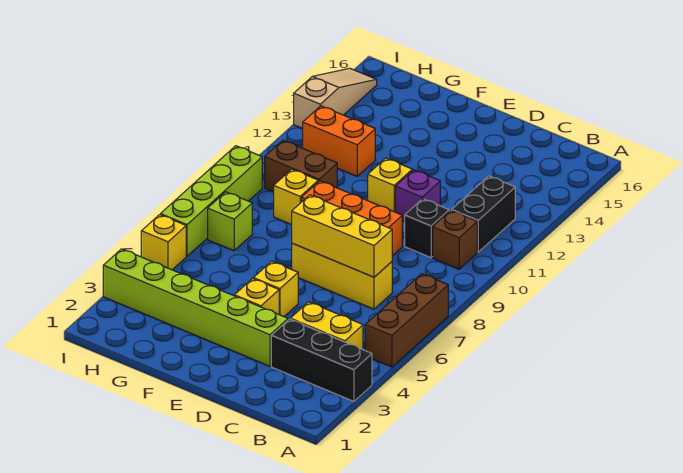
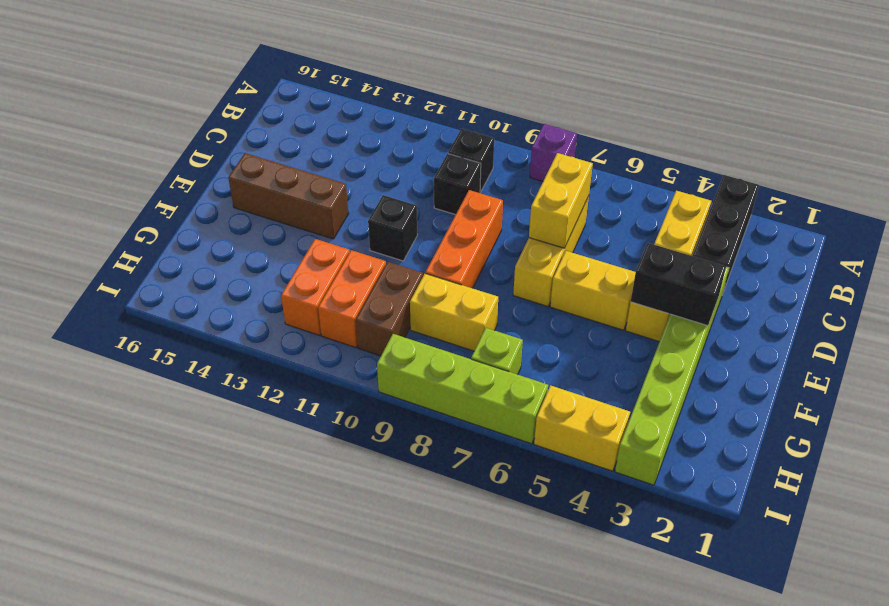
brown 1x3 brick [365,274,448,367] -> brown 1x3 brick moved to [228,153,348,239]
brown 1x1 brick [433,210,477,269] -> black 1x1 brick [448,129,494,192]
black 1x2 brick [452,176,515,252] -> black 1x2 brick moved to [631,243,726,326]
yellow 1x3 brick [292,195,392,277] -> yellow 1x2 brick [529,153,593,248]
purple 1x1 brick [396,170,440,222] -> purple 1x1 brick moved to [530,124,577,182]
yellow 1x1 brick [253,261,298,316] -> yellow 1x2 brick [550,251,636,330]
yellow 1x1 brick [368,158,412,212] -> black 1x1 brick [368,195,417,261]
yellow 1x1 brick [274,169,318,225] -> yellow 1x2 brick [410,274,498,351]
none -> orange 1x2 brick [318,250,386,348]
yellow 1x1 brick [141,215,186,270] -> yellow 1x2 brick [534,385,630,471]
tan 1x3 slope [294,68,377,129] -> none

